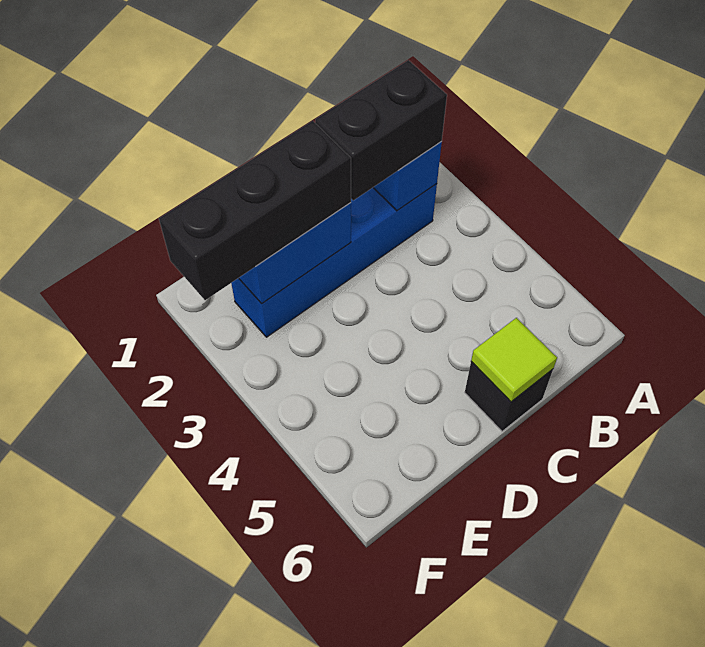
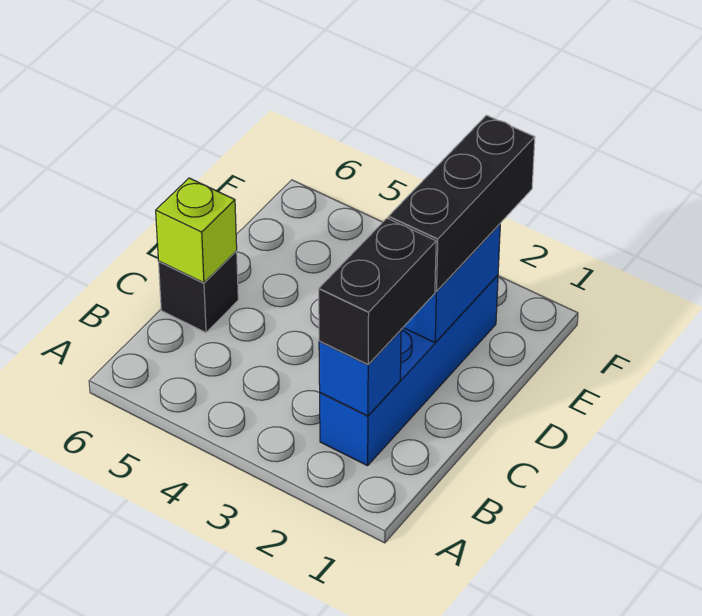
lime 1x1 tile [471,318,557,402] -> lime 1x1 brick [156,178,237,283]

